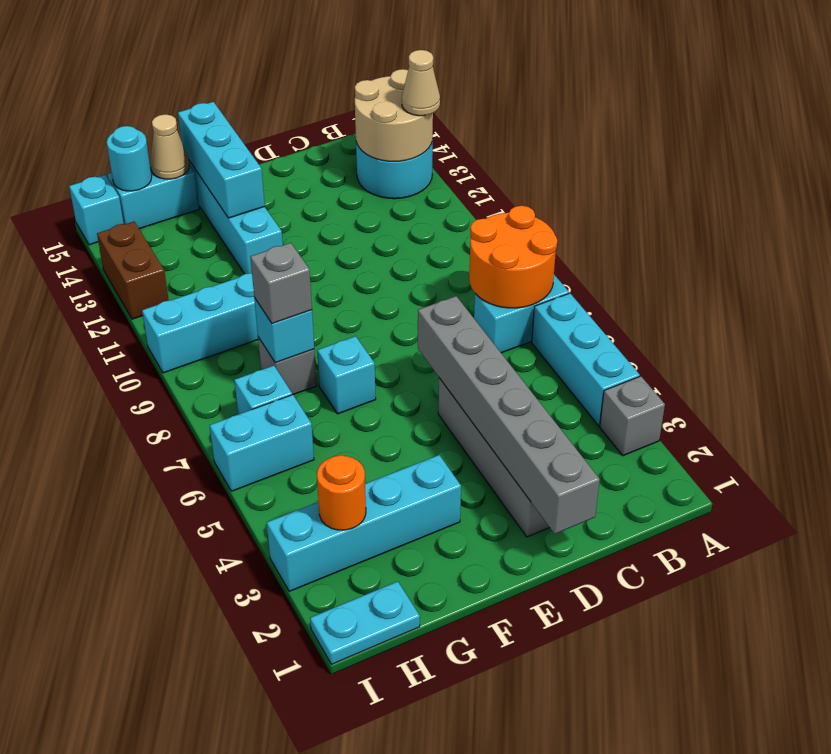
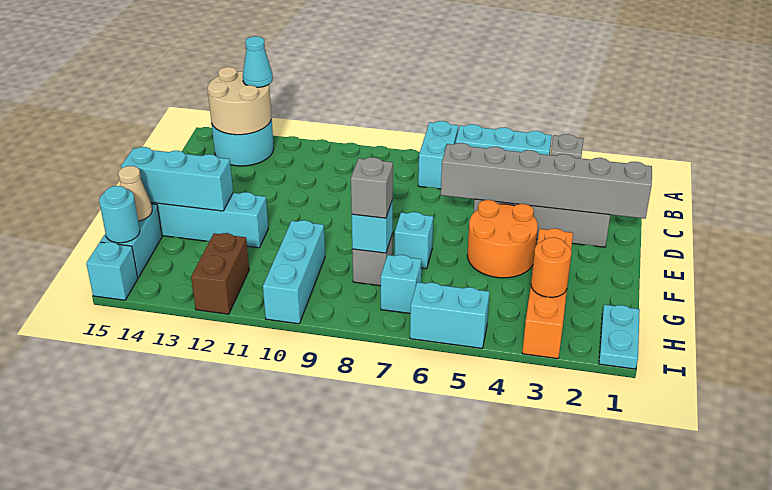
orange 2x2 round brick [469,206,557,308] -> orange 2x2 round brick moved to [467,200,538,278]
tan 1x1 cone [402,50,440,116] -> cyan 1x1 cone [243,36,273,87]
cyan 1x4 brick [267,455,461,591] -> orange 1x4 brick [522,228,573,359]
cyan 1x2 brick [210,395,314,491] -> cyan 1x2 brick turned to [410,282,490,348]
brown 1x2 brick [97,222,169,319] -> brown 1x2 brick turned to [191,233,249,314]

